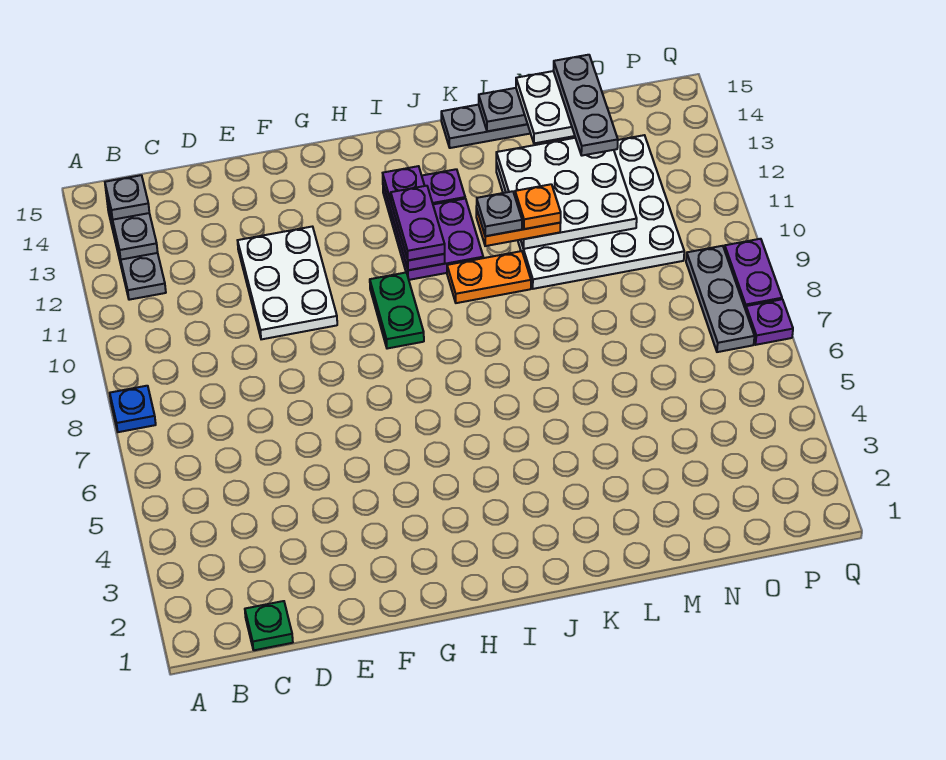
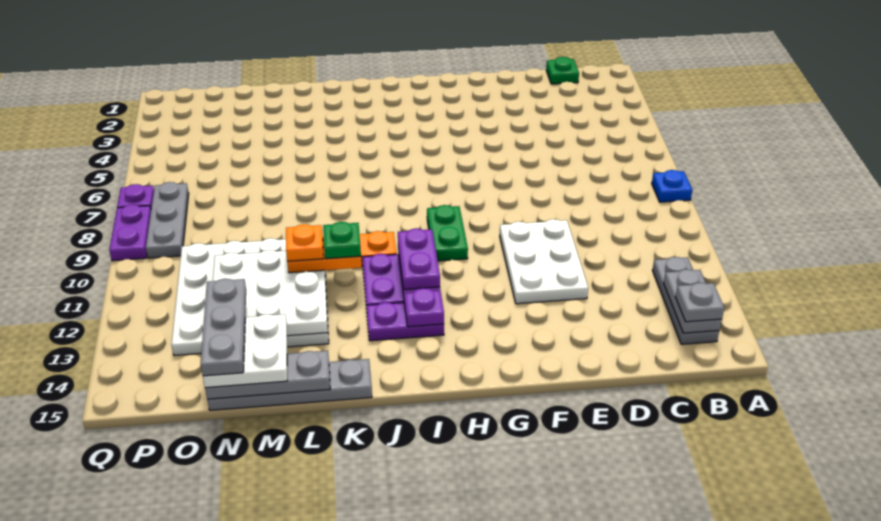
grey 1x1 plate [476,191,522,236] -> green 1x1 plate [323,222,361,259]

